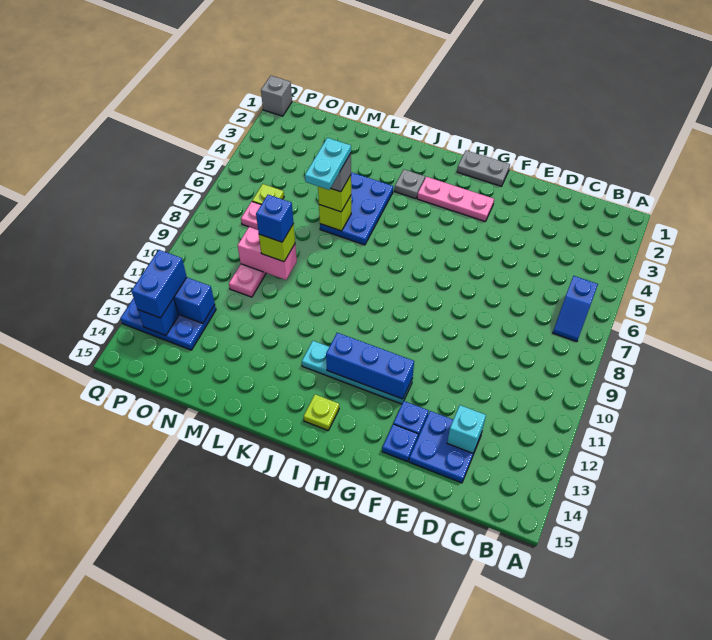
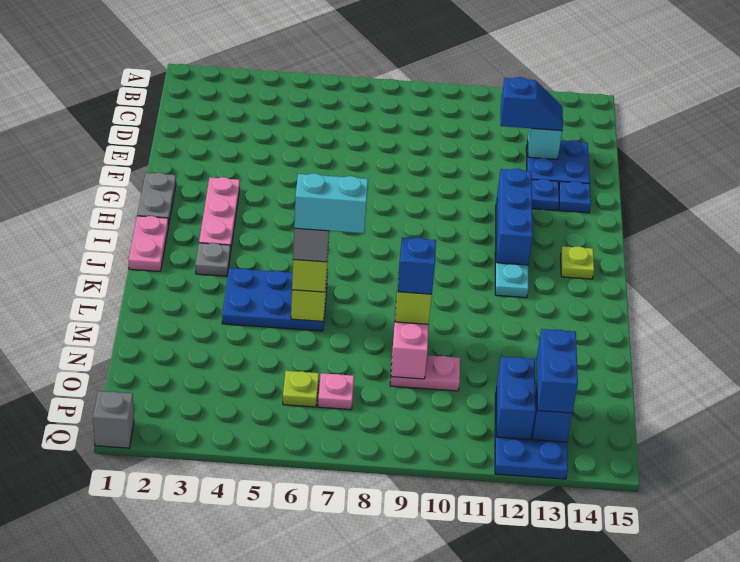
blue 1x2 slope [553,276,598,342] -> blue 1x2 slope moved to [501,77,563,131]
none -> pink 1x2 plate [129,216,168,271]
cyan 1x2 plate [305,138,351,190] -> cyan 1x2 brick [294,173,368,233]
blue 1x2 brick [131,250,187,318] -> blue 1x2 brick turned to [537,329,578,413]

